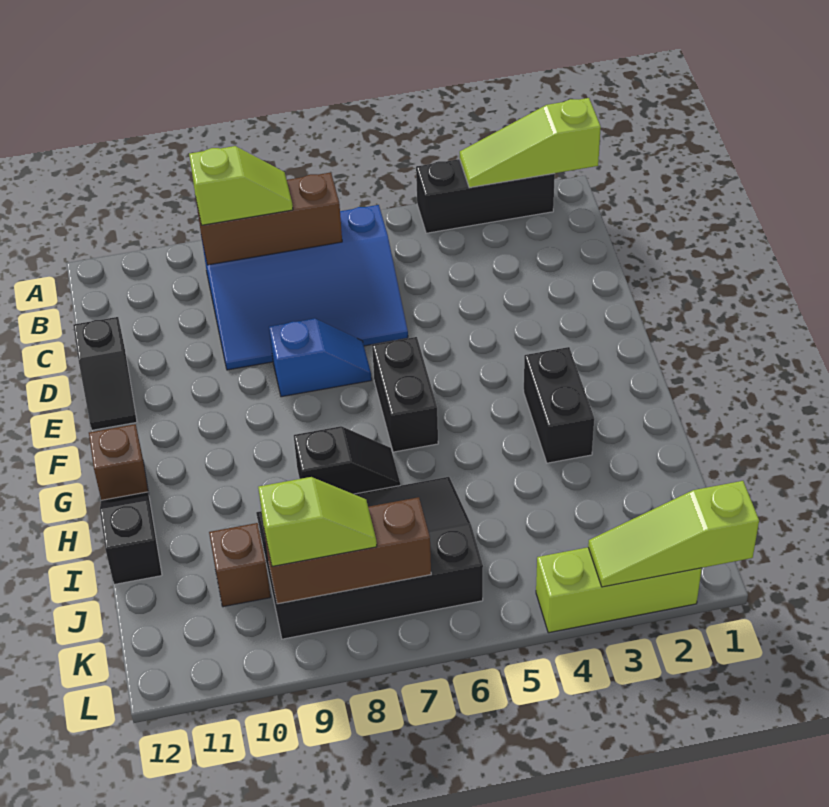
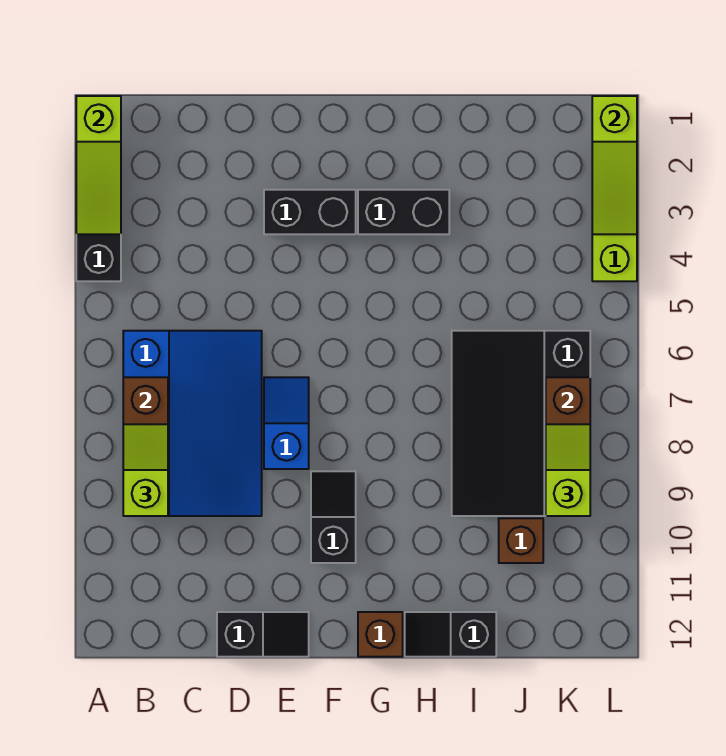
black 1x2 brick [372,337,438,452] -> black 1x2 brick moved to [264,190,356,234]
black 1x2 slope [294,426,400,494] -> black 1x2 slope moved to [311,471,356,563]

